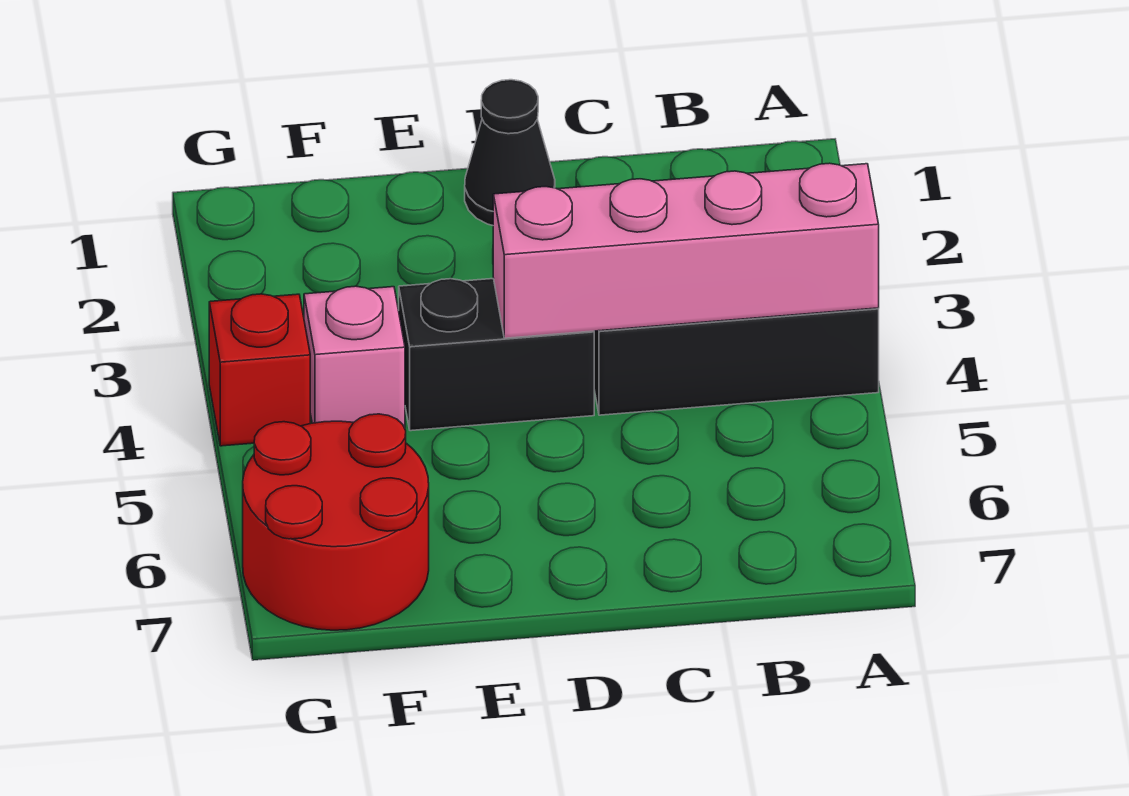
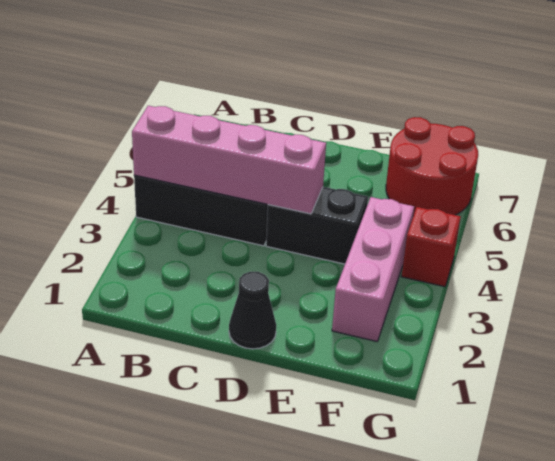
pink 1x1 brick [304,286,405,428] -> pink 1x3 brick [332,197,414,341]

